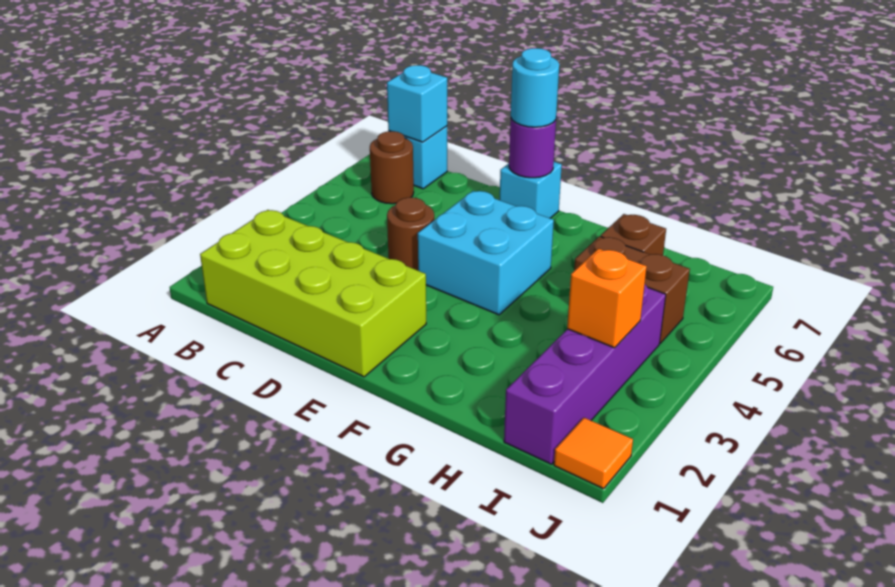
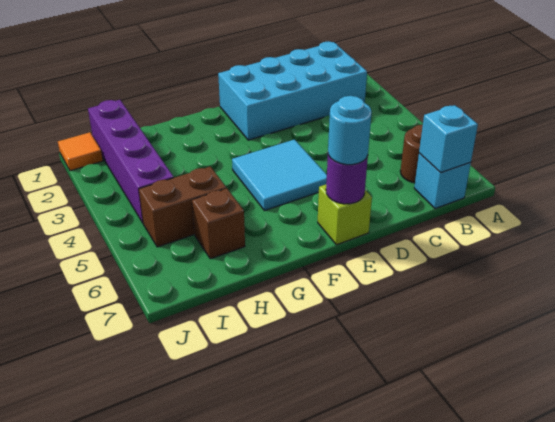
lime 2x4 brick [200,210,426,377] -> cyan 2x4 brick [218,41,367,140]
brown 1x1 round brick [387,197,434,270] -> none
cyan 2x2 brick [418,191,554,315] -> cyan 2x2 tile [232,140,327,211]
cyan 1x1 brick [500,162,562,218] -> lime 1x1 brick [318,185,372,245]
orange 1x1 brick [567,249,647,348] -> none

